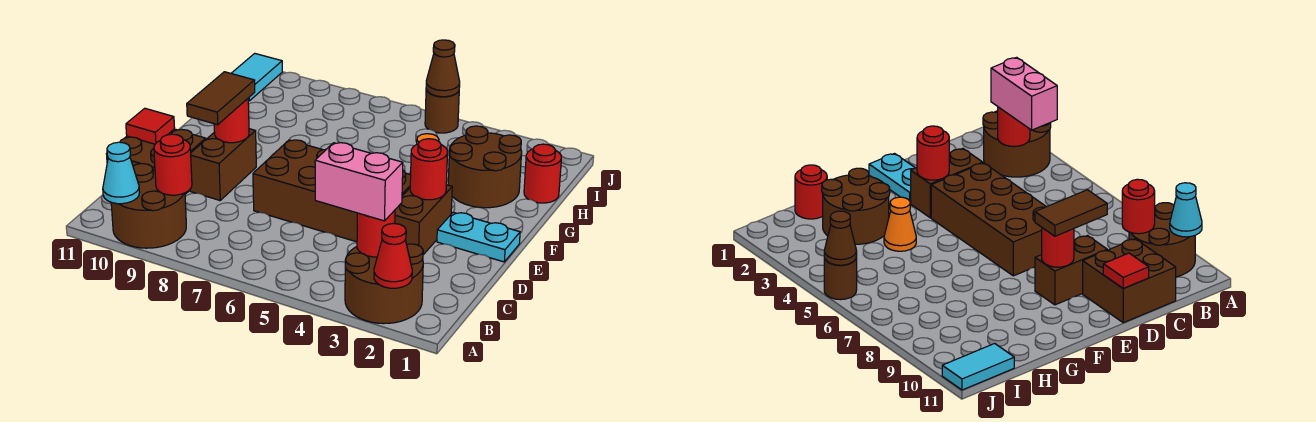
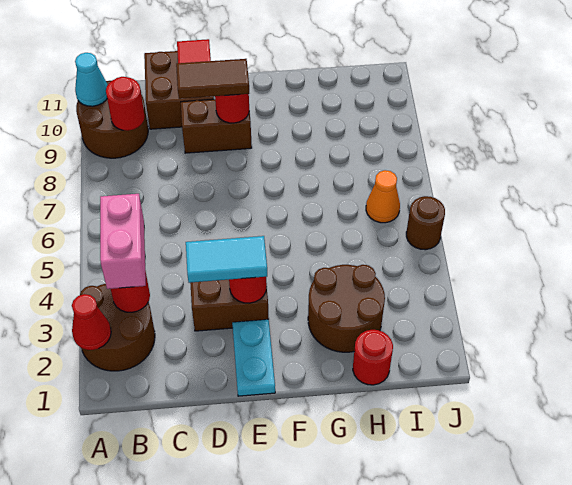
brown 2x4 brick [253,140,411,242] -> none
orange 1x1 cone [884,197,916,251] -> orange 1x1 cone moved to [366,170,400,223]
cyan 1x2 tile [231,53,282,101] -> cyan 1x2 tile moved to [186,236,267,283]
brown 1x1 cone [426,40,460,97] -> none

